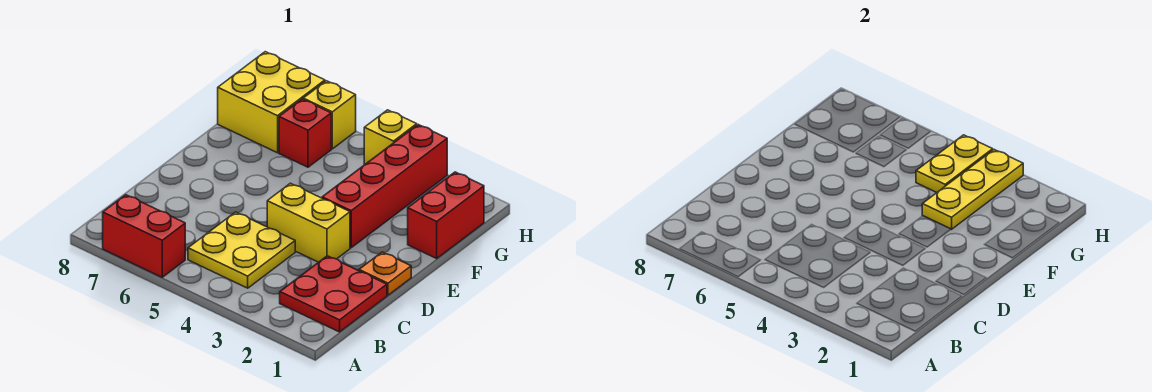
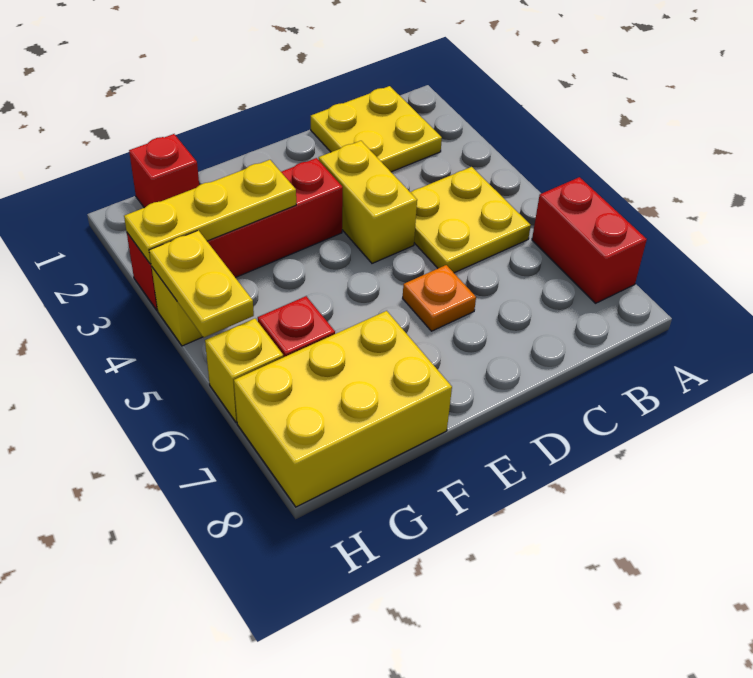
red 2x2 plate [280,256,387,332] -> yellow 2x2 plate [311,86,442,172]
orange 1x1 plate [359,252,411,295] -> orange 1x1 plate moved to [403,265,476,331]
red 1x2 brick [408,172,484,258] -> red 1x1 brick [129,134,199,208]
yellow 1x2 plate [916,135,993,192] -> yellow 1x2 plate turned to [149,230,254,337]
yellow 2x2 brick [218,52,325,153] -> yellow 2x3 brick [234,311,452,507]

